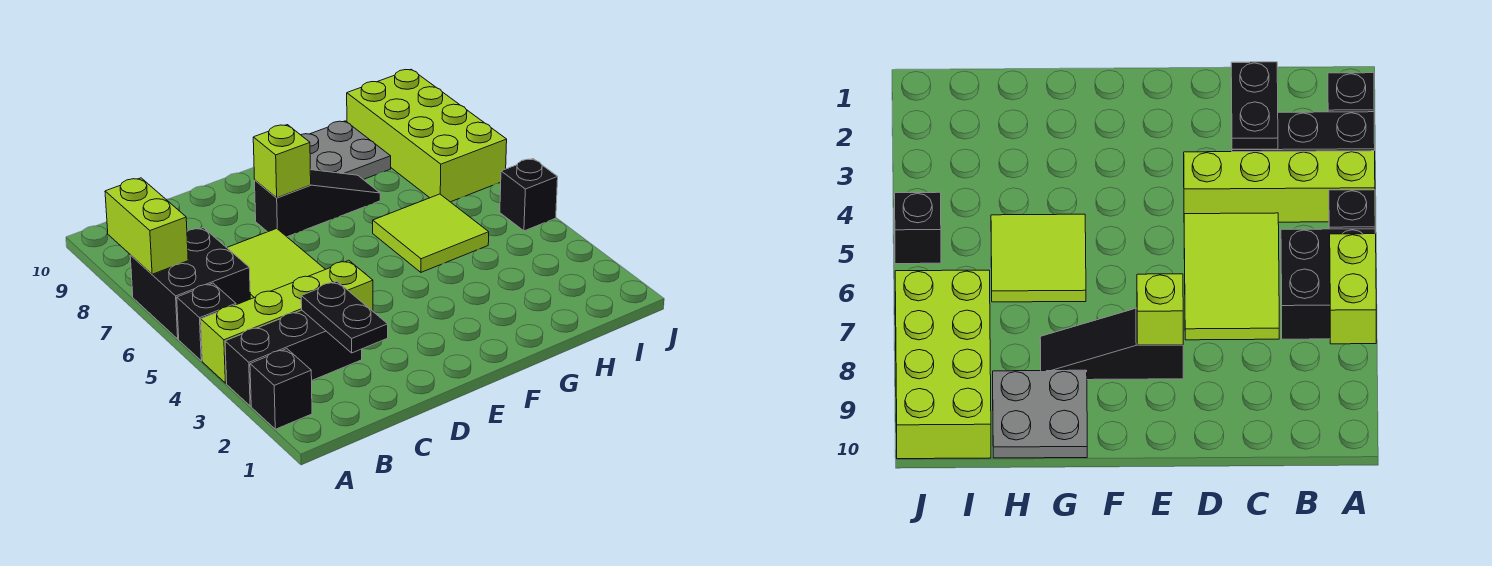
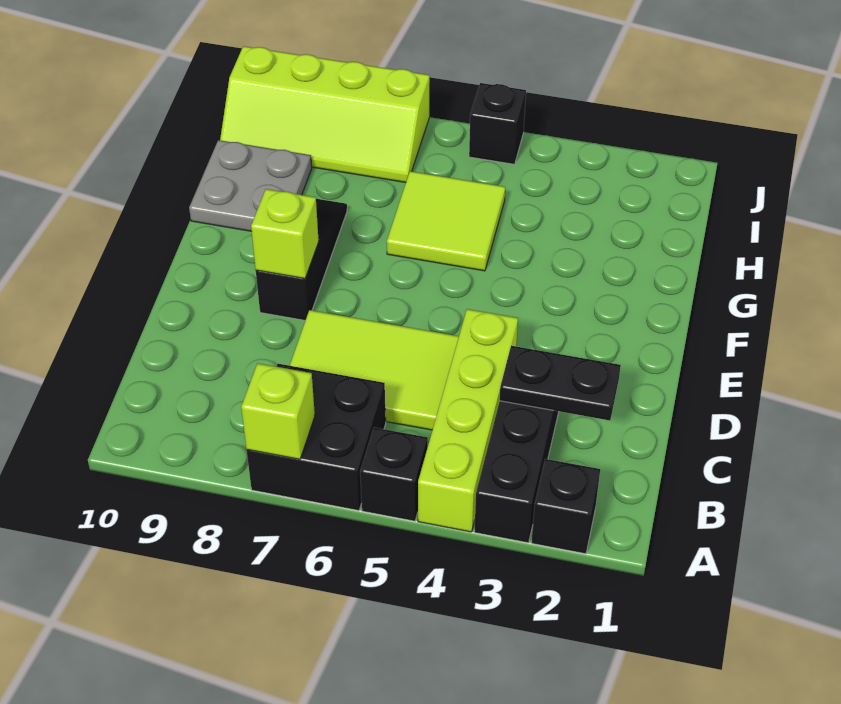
lime 1x2 brick [105,178,188,274] -> lime 1x1 brick [241,363,315,459]
lime 2x4 brick [347,69,507,202] -> lime 2x4 slope [220,46,430,182]

